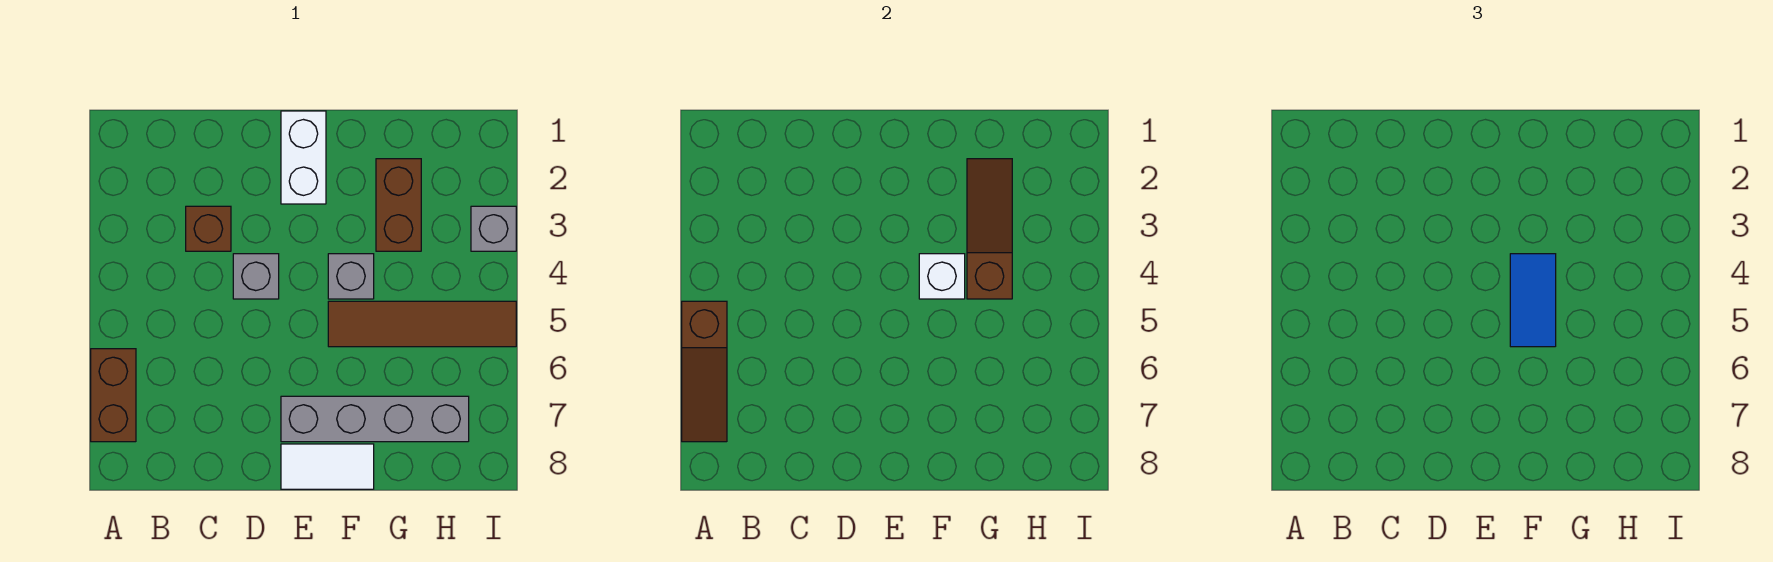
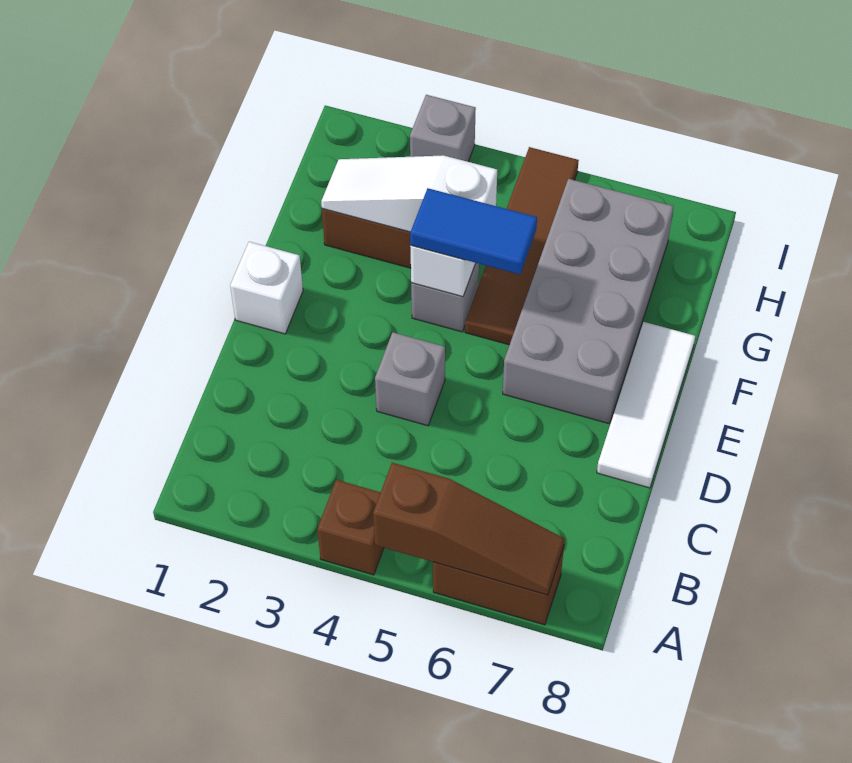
brown 1x1 brick [186,206,231,251] -> brown 1x1 brick moved to [317,480,384,575]
white 1x2 brick [281,111,326,204] -> white 1x1 brick [230,242,303,334]
grey 1x4 brick [281,396,469,442] -> grey 2x4 brick [503,179,673,423]
white 1x2 tile [281,444,374,489] -> white 1x3 tile [597,322,695,488]
brown 1x3 slope [967,159,1012,299] -> white 1x3 slope [321,155,497,232]

